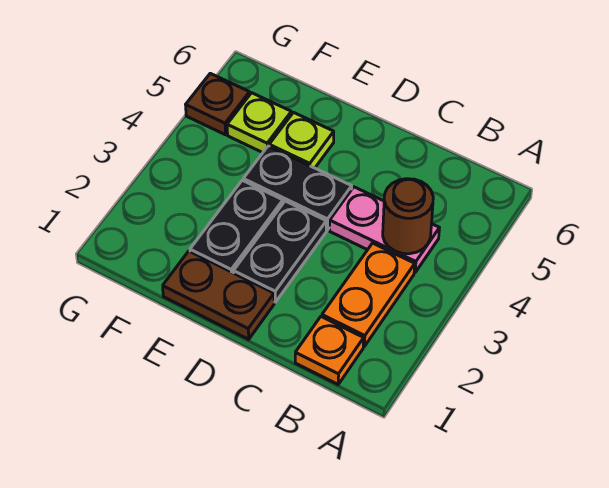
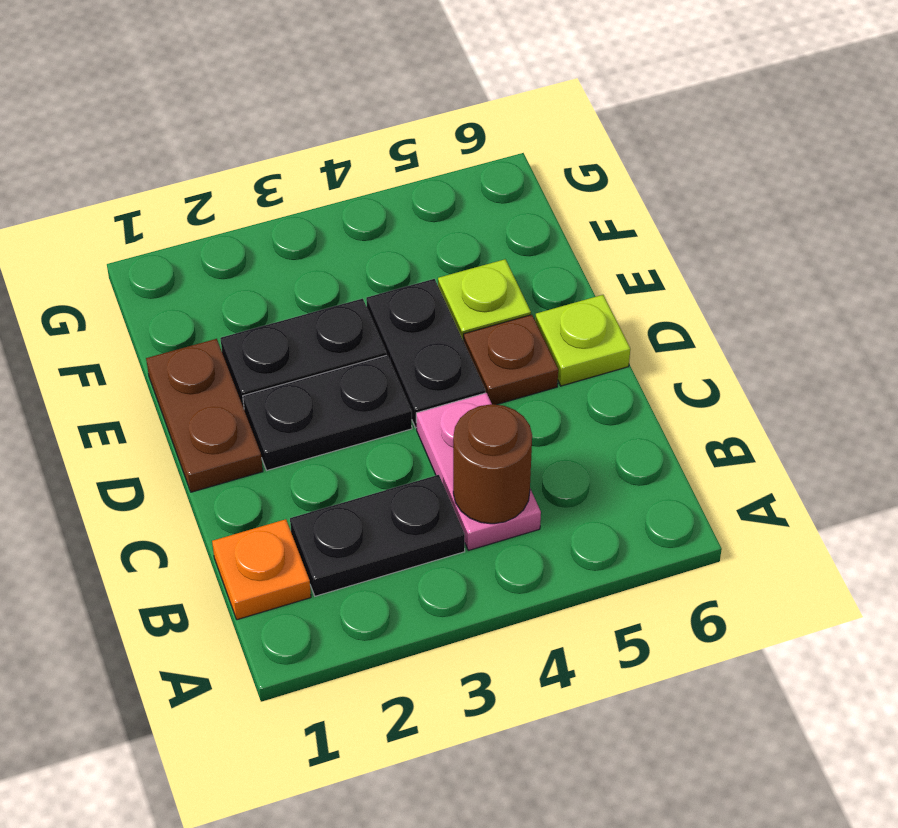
orange 1x2 plate [322,243,415,347] -> black 1x2 plate [290,475,465,596]
lime 1x1 plate [227,93,291,153] -> lime 1x1 plate moved to [535,295,630,386]
brown 1x1 plate [186,73,250,135] -> brown 1x1 plate moved to [464,315,558,405]

